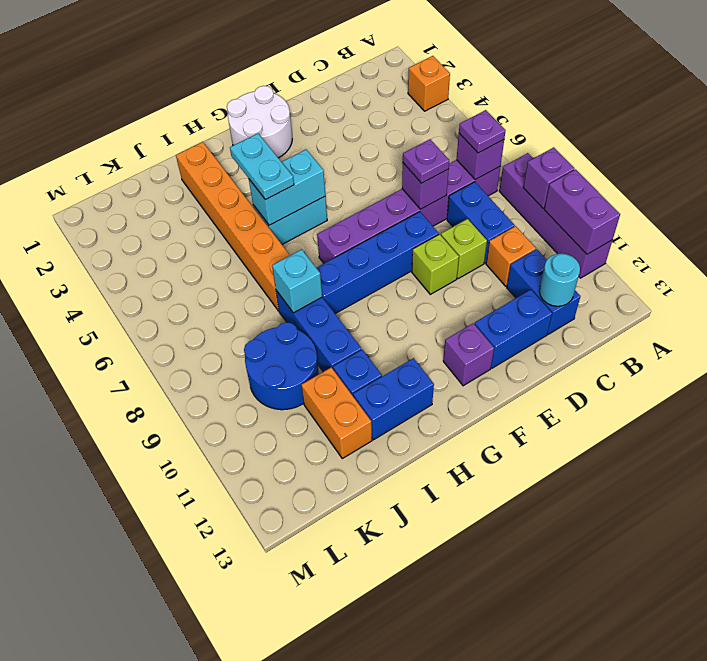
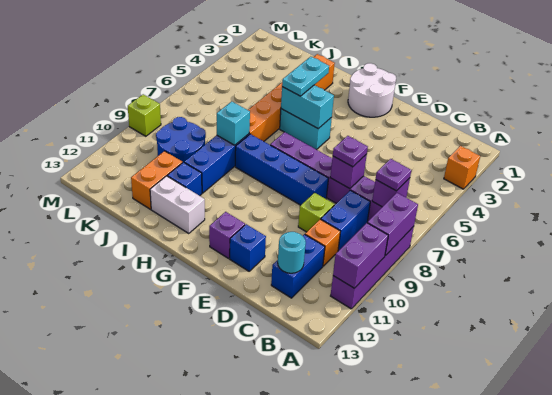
purple 1x1 brick [523,147,574,208] -> purple 1x2 brick [367,193,418,256]
blue 1x2 brick [475,290,552,368] -> blue 1x1 brick [230,224,266,271]
lime 1x1 brick [412,234,459,294] -> lime 1x1 brick moved to [128,94,161,136]
blue 1x2 brick [353,358,434,440] -> white 1x2 brick [150,176,205,233]

